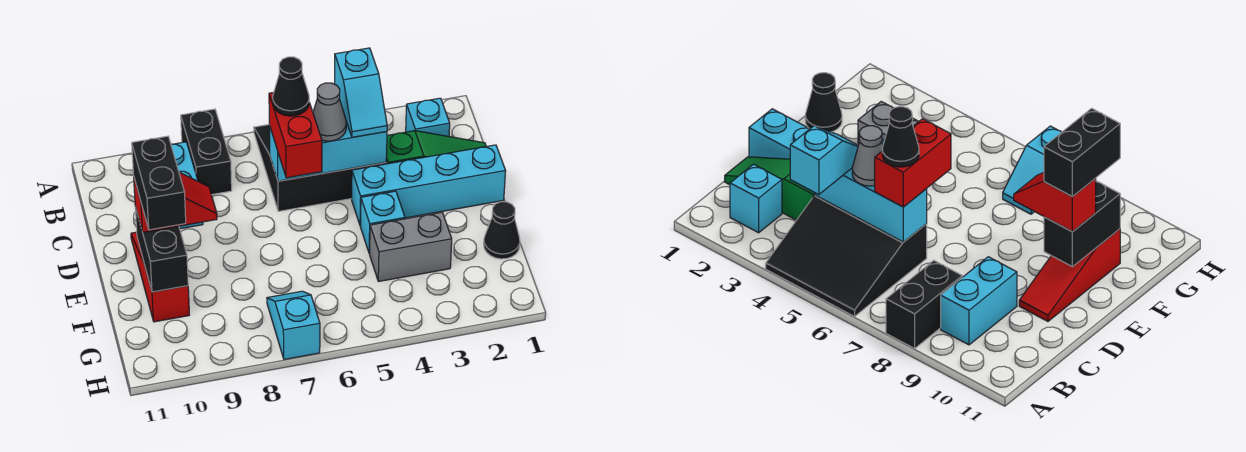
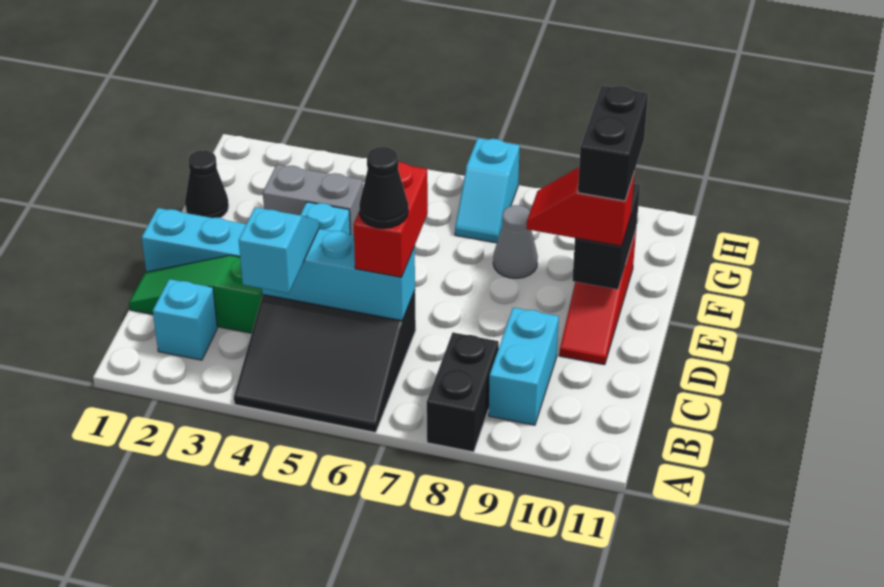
grey 1x1 cone [313,83,346,141] -> grey 1x1 cone moved to [493,205,538,278]

